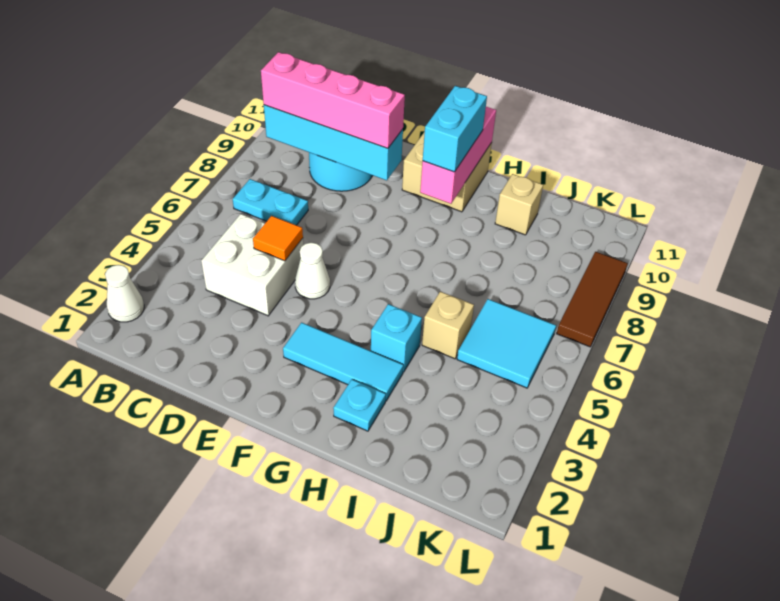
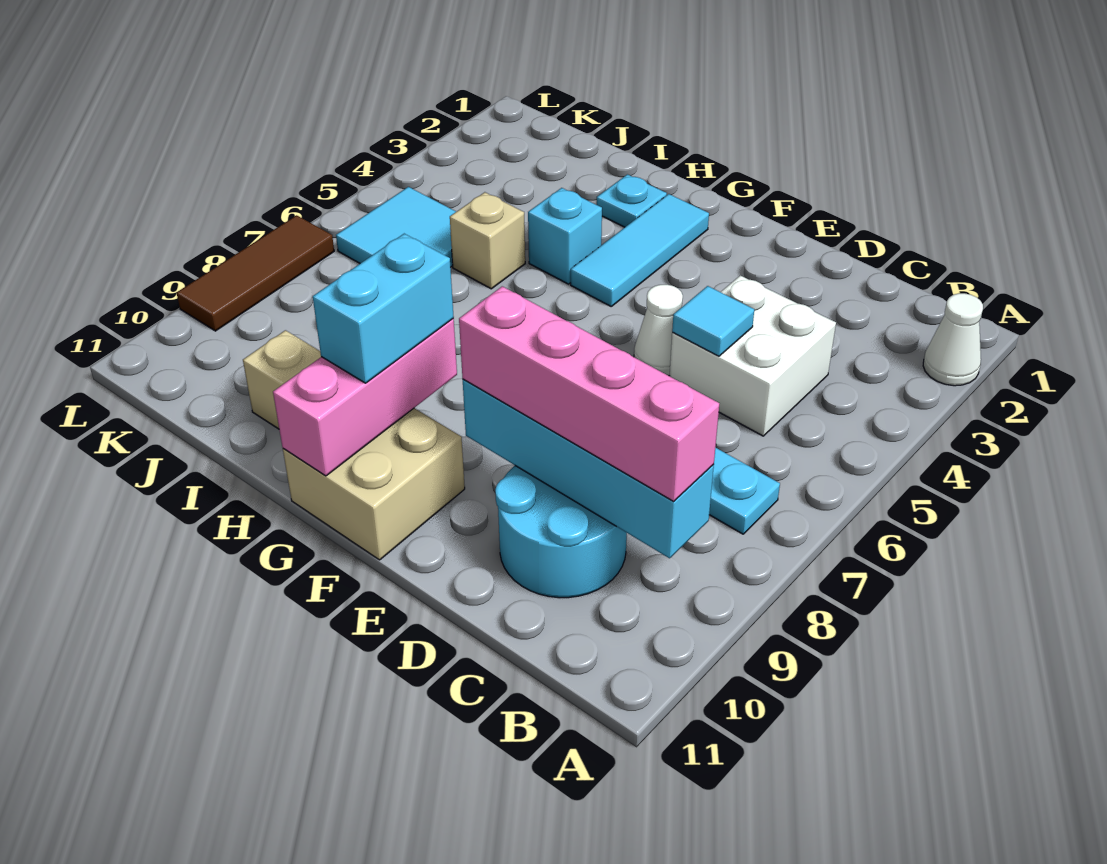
orange 1x1 tile [253,216,303,261] -> cyan 1x1 tile [672,286,754,356]
cyan 1x3 tile [283,323,403,401] -> cyan 1x3 tile turned to [571,194,709,306]

